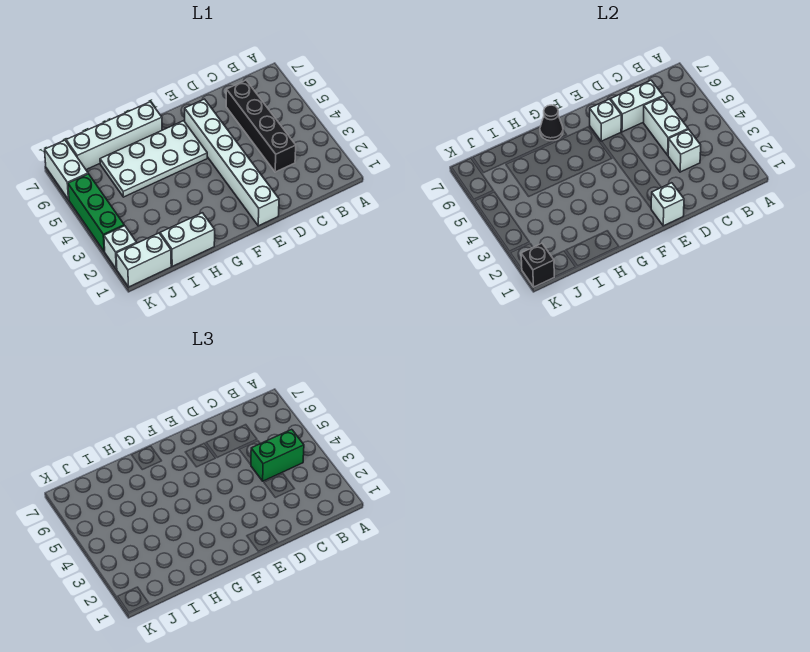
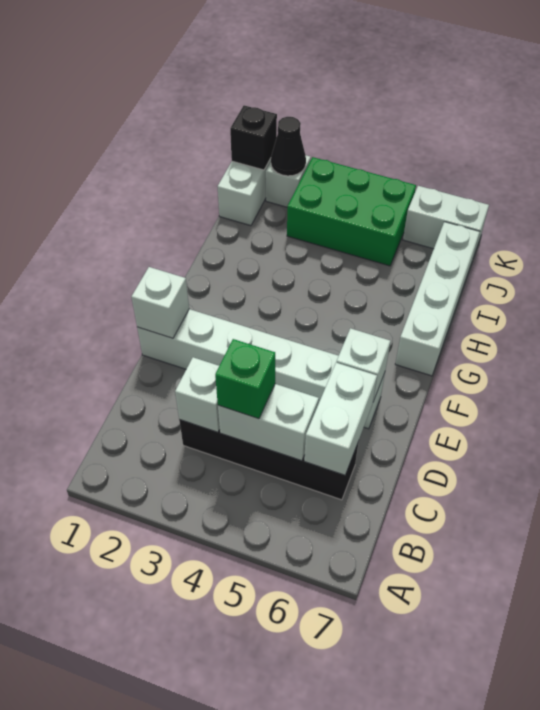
green 1x2 brick [251,429,304,481] -> green 1x1 brick [215,339,275,419]
white 2x4 plate [100,121,207,197] -> none
black 1x1 cone [540,105,563,141] -> black 1x1 cone moved to [271,117,306,176]
white 1x2 brick [160,213,215,266] -> none
green 1x3 brick [68,174,124,251] -> green 2x3 brick [287,157,416,266]

